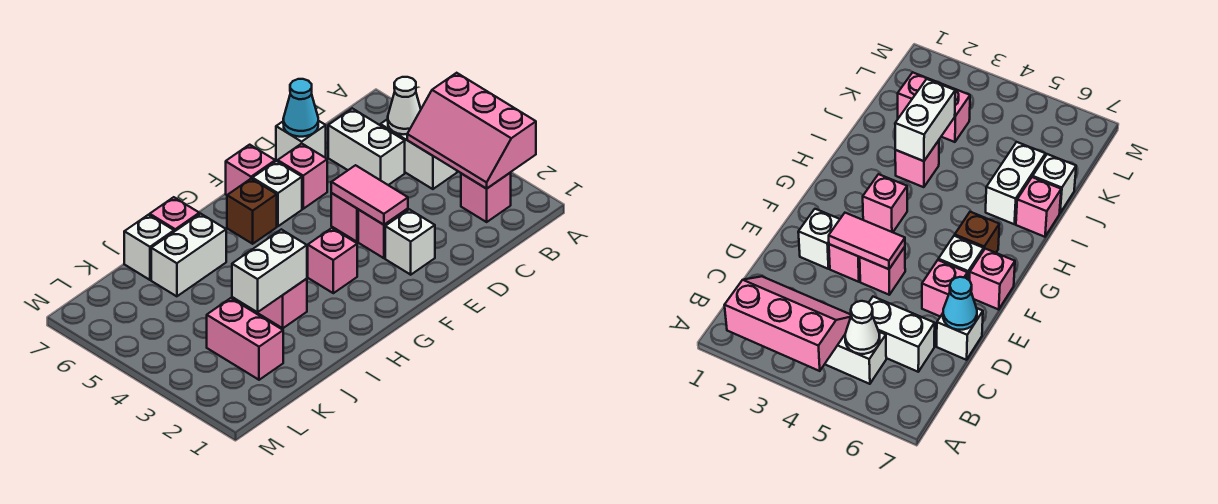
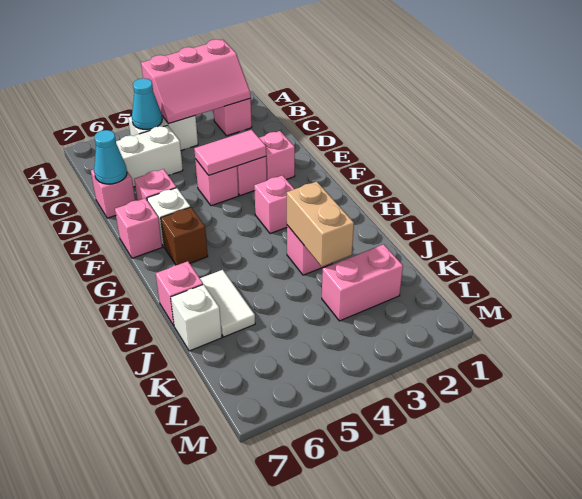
white 1x1 cone [388,77,421,134] -> cyan 1x1 cone [132,78,162,129]
white 1x1 brick [276,121,326,160] -> pink 1x1 brick [91,170,135,218]
white 1x1 brick [385,209,435,275] -> pink 1x1 brick [260,131,295,180]
white 1x2 brick [232,229,307,312] -> tan 1x2 brick [287,181,354,267]
white 1x2 brick [151,214,226,296] -> white 1x2 tile [200,270,255,337]

